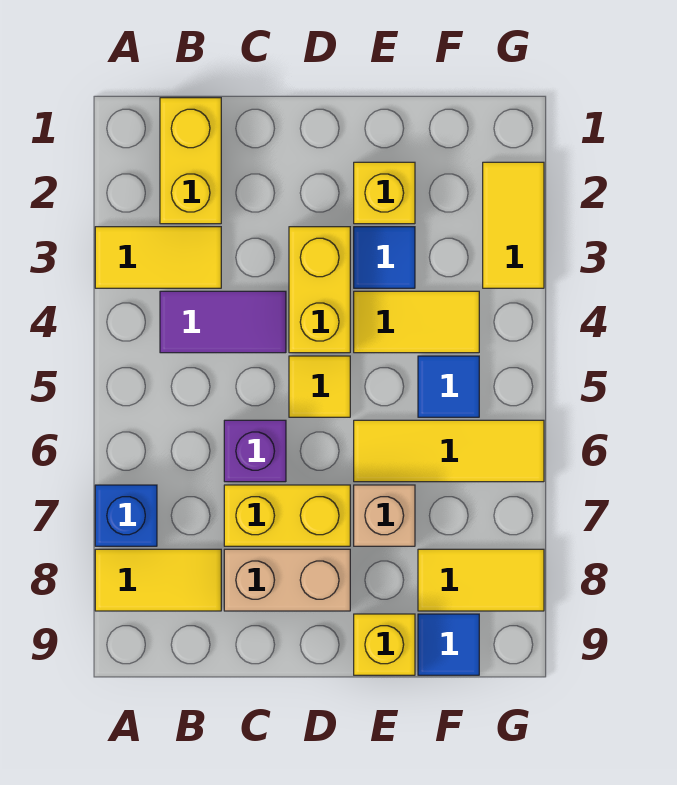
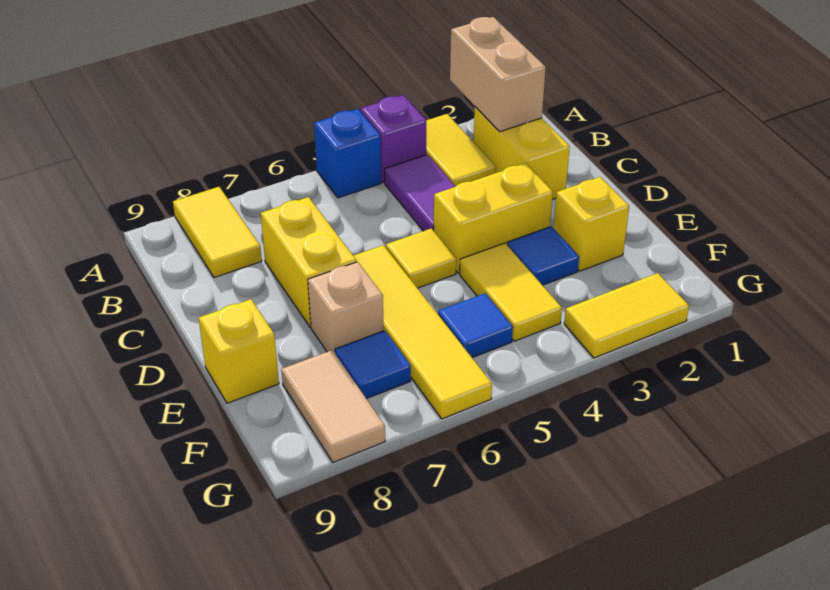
blue 1x1 brick [95,485,157,546] -> blue 1x1 brick moved to [314,109,381,198]
yellow 1x2 brick [160,98,221,224] -> yellow 1x2 brick turned to [474,107,570,199]
purple 1x1 brick [224,420,286,482] -> purple 1x1 brick moved to [360,95,426,183]
tan 1x2 brick [224,549,350,611] -> tan 1x2 brick moved to [450,17,546,132]
yellow 1x3 tile [354,420,544,482] -> yellow 1x4 tile [353,245,492,419]
yellow 1x2 tile [418,549,544,611] -> tan 1x2 tile [281,350,385,462]
blue 1x1 tile [418,614,479,675] -> blue 1x1 tile moved to [335,331,411,399]

